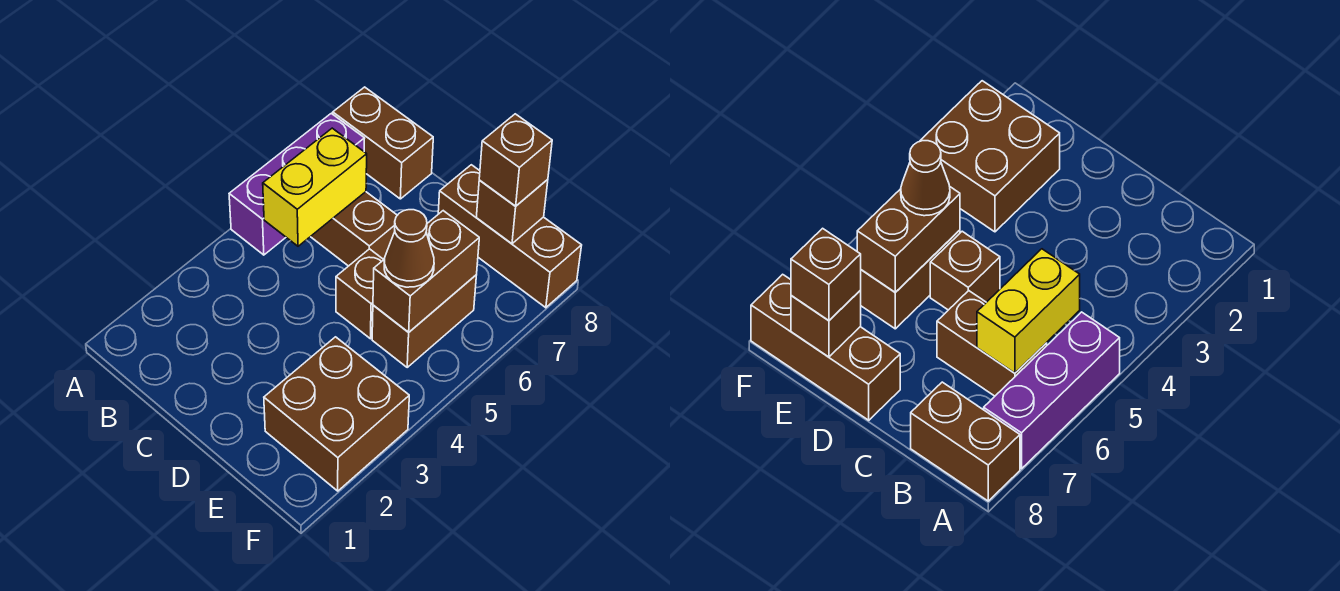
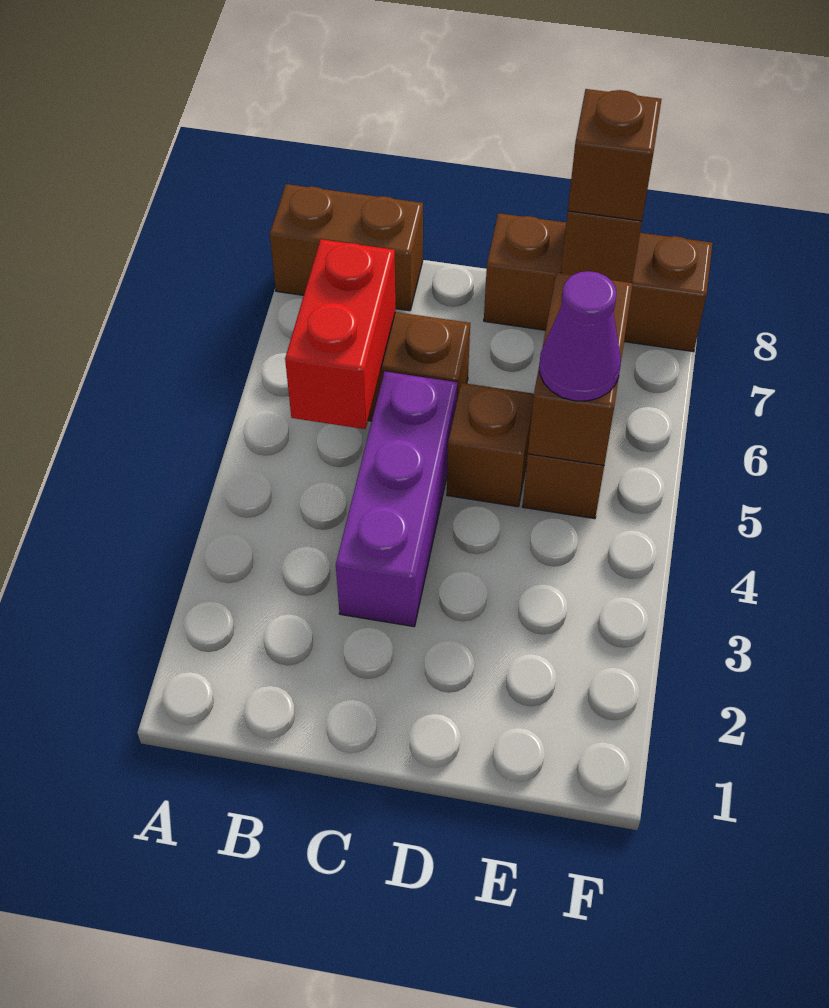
purple 1x3 brick [229,113,365,255] -> purple 1x3 brick moved to [336,371,457,627]
yellow 1x2 brick [263,128,367,246] -> red 1x2 brick [285,239,395,429]
brown 2x2 brick [264,337,409,491] -> none
brown 1x1 cone [384,210,434,287] -> purple 1x1 cone [540,271,621,401]

